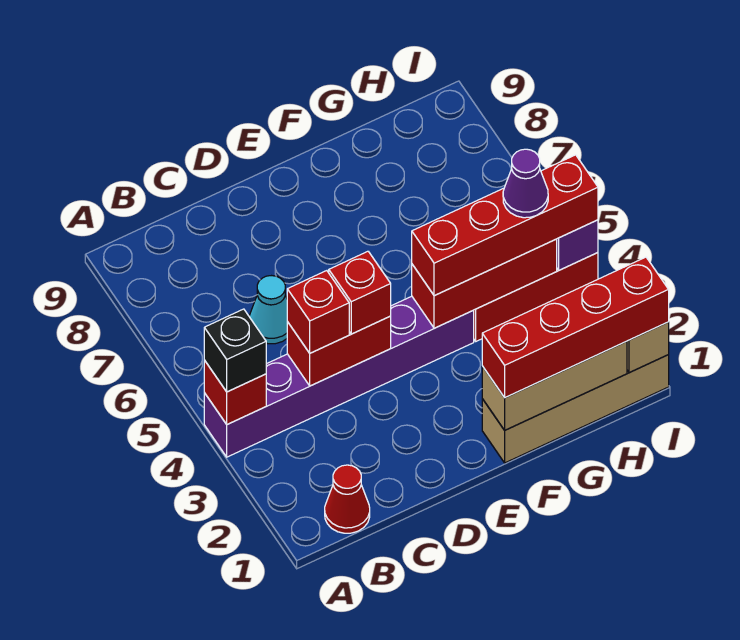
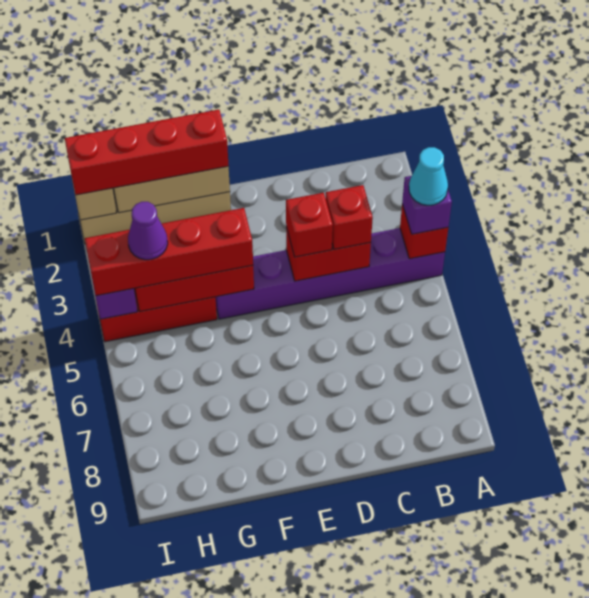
black 1x1 brick [204,309,266,392] -> purple 1x1 brick [402,176,452,234]
red 1x1 cone [325,465,370,533] -> none
cyan 1x1 cone [249,276,287,344] -> cyan 1x1 cone moved to [409,147,448,205]

